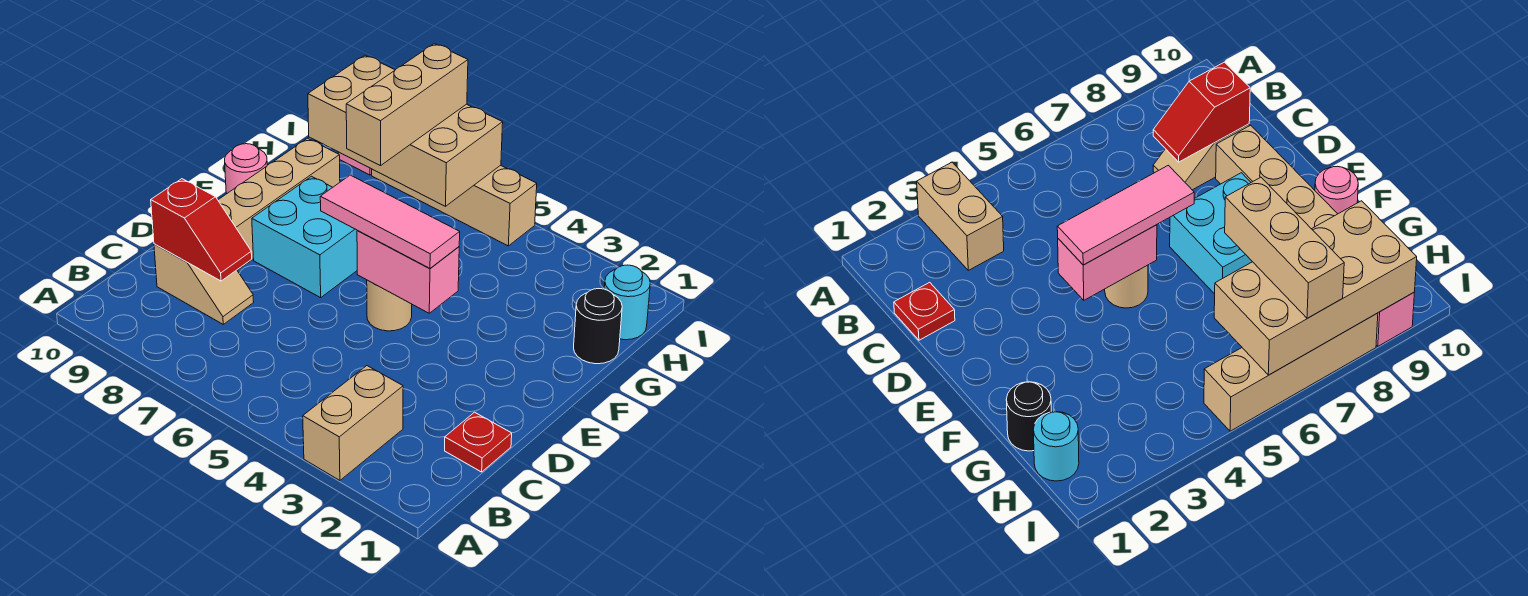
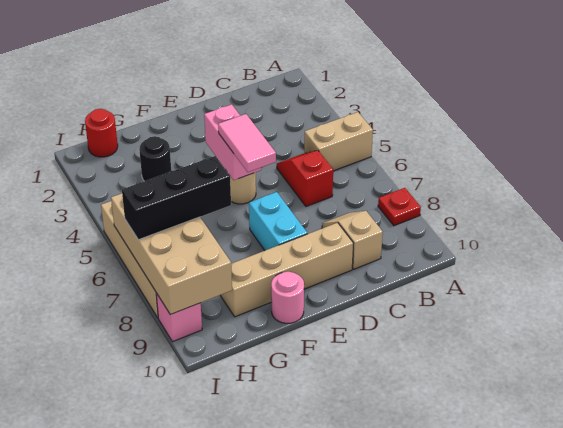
tan 1x2 brick [303,366,403,480] -> tan 1x2 brick moved to [304,112,373,171]
red 1x1 plate [445,412,512,472] -> red 1x1 plate moved to [378,188,421,226]
red 1x2 slope [151,179,252,281] -> red 1x2 slope moved to [277,150,333,206]
pink 1x3 tile [320,175,460,269] -> pink 1x2 tile [218,114,276,172]
cyan 2x2 brick [252,176,357,298] -> cyan 1x2 brick [249,192,307,250]
black 1x1 round brick [574,289,622,364] -> black 1x1 round brick moved to [139,136,171,181]
tan 1x3 brick [346,44,468,166] -> black 1x3 brick [122,156,231,240]
cyan 1x1 round brick [604,265,650,340] -> red 1x1 round brick [85,109,118,157]

